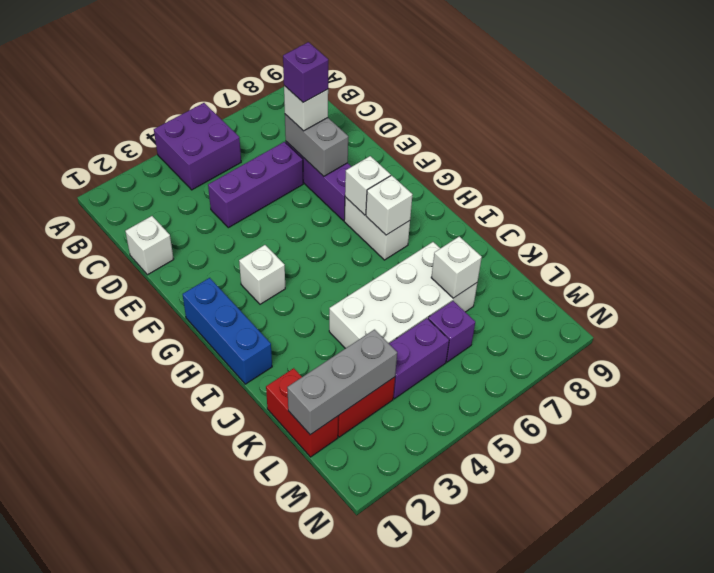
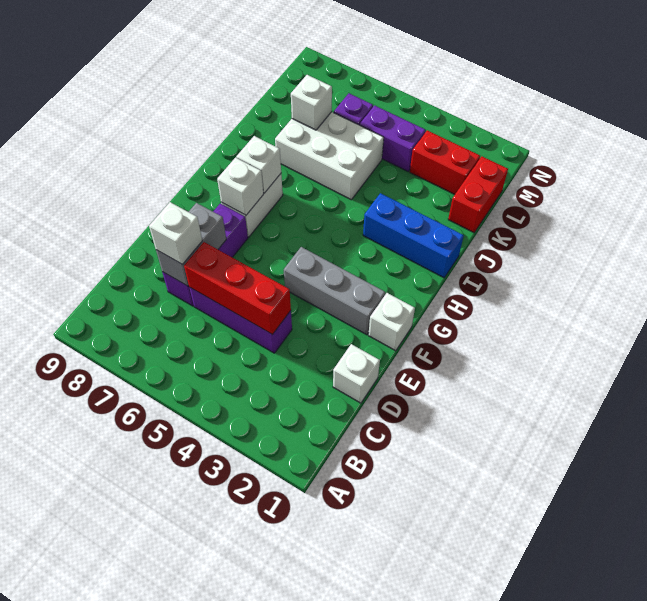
purple 2x2 brick [154,103,241,190] -> none
none -> red 1x3 brick [184,242,291,335]
purple 1x1 brick [283,42,328,102] -> none
blue 1x3 brick [183,278,272,384] -> blue 1x3 brick turned to [363,193,464,278]
white 1x1 brick [239,245,285,304] -> white 1x1 brick moved to [368,293,415,351]
white 2x4 brick [329,242,477,348] -> white 2x3 brick [275,112,384,200]
grey 1x3 brick [287,330,397,435] -> grey 1x3 brick moved to [284,247,385,335]

